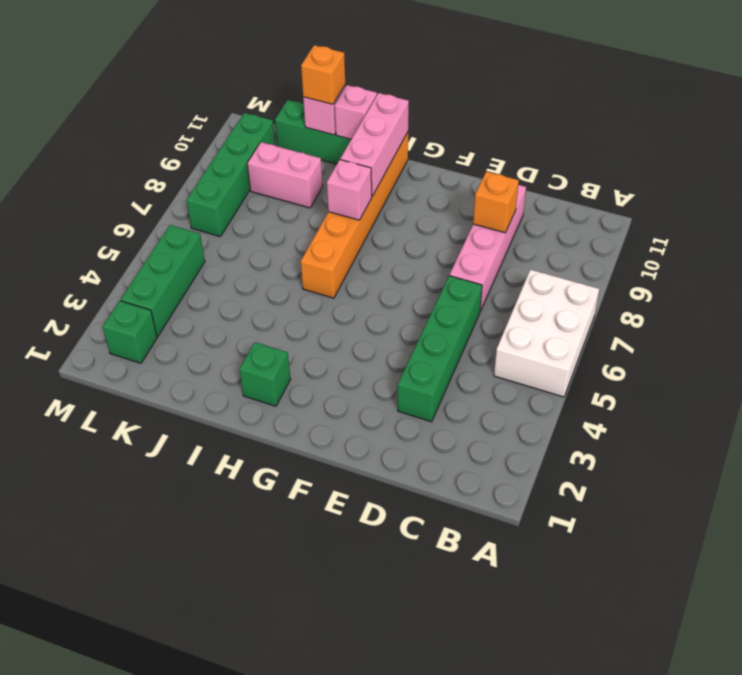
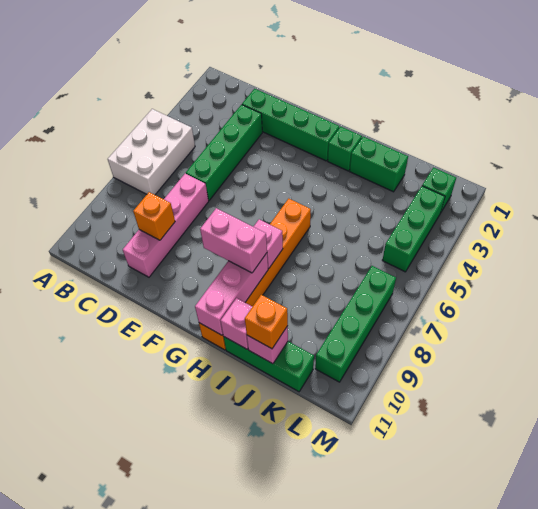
none -> green 1x4 brick [242,89,339,161]
none -> green 1x2 brick [350,137,408,192]
pink 1x2 brick [247,142,323,208] -> pink 1x2 brick moved to [200,208,267,273]

